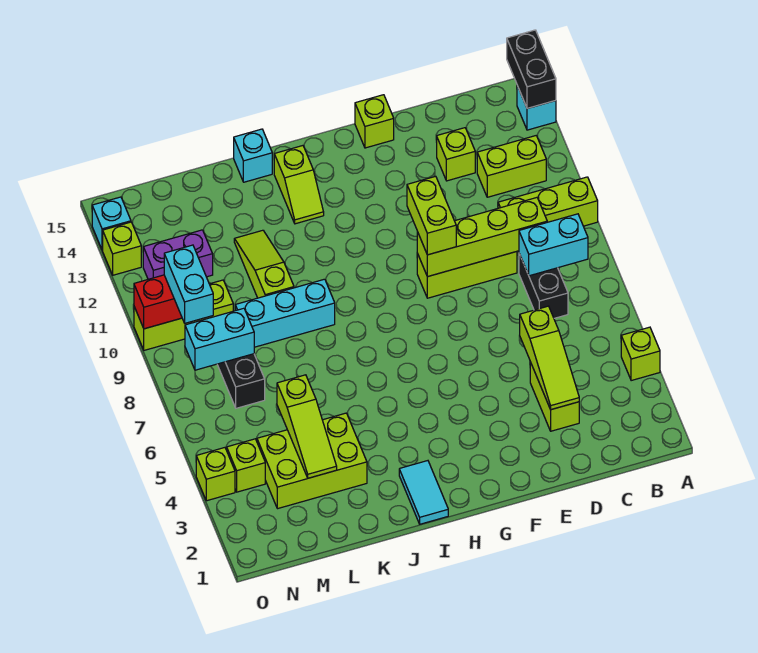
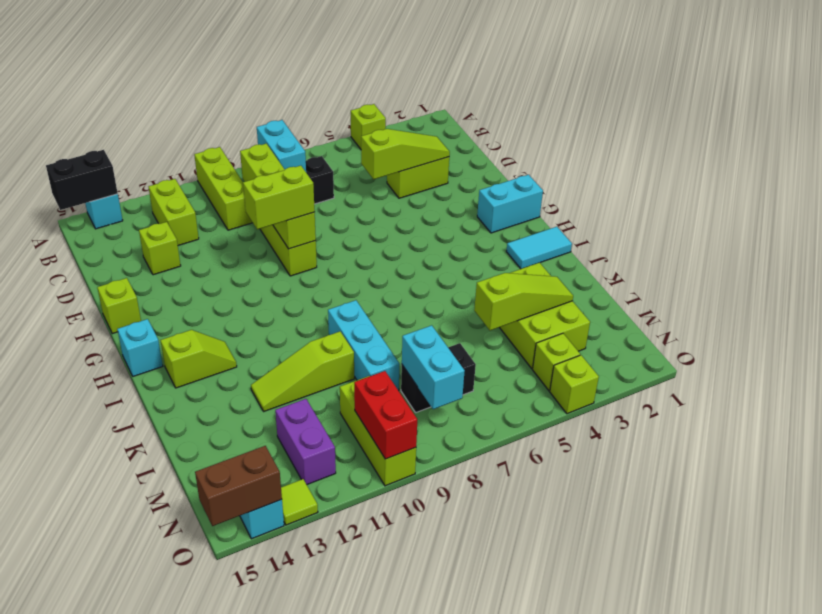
cyan 1x1 brick [234,129,272,182] -> cyan 1x1 brick moved to [117,319,163,376]
cyan 1x2 brick [164,245,213,323] -> cyan 1x2 brick moved to [477,175,543,233]
lime 1x1 brick [103,222,141,275] -> lime 1x1 tile [281,479,318,525]
none -> brown 1x2 brick [195,446,282,526]

